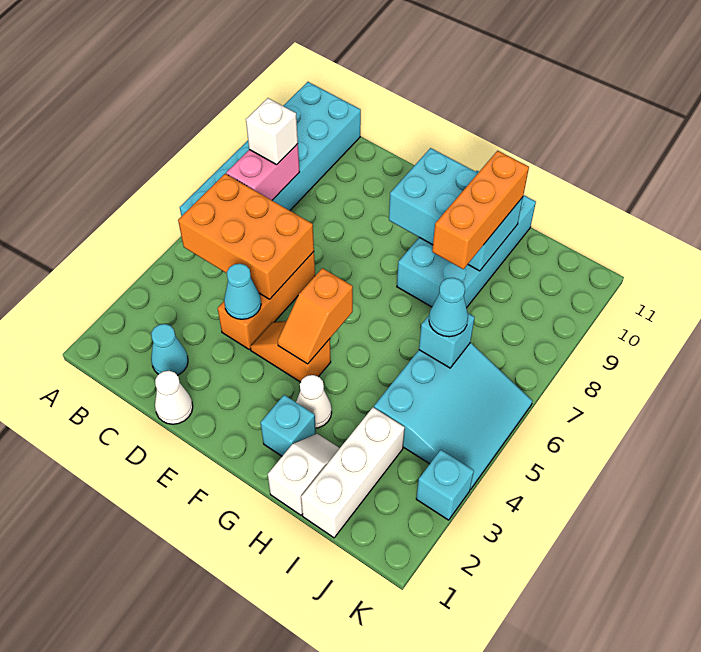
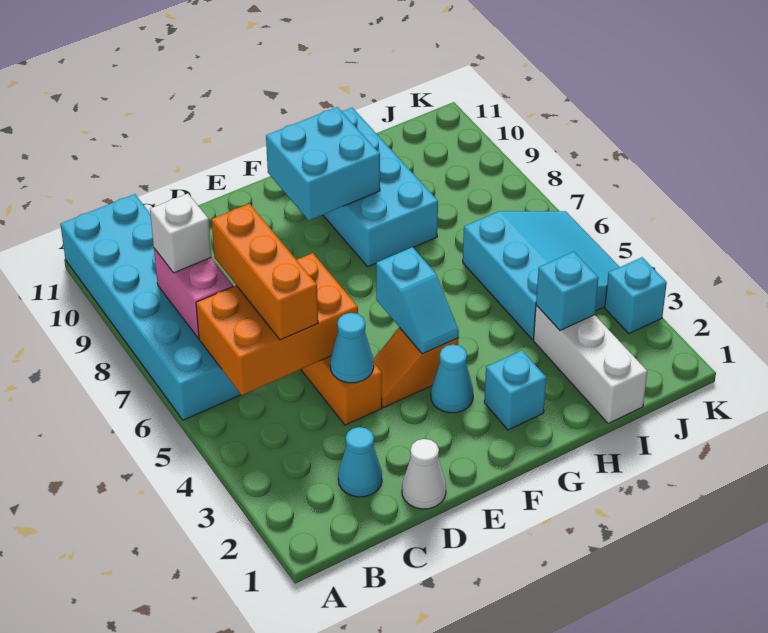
orange 1x2 slope [278,268,353,364] -> cyan 1x2 slope [376,247,459,354]
cyan 2x3 brick [389,148,523,271] -> cyan 2x2 brick [266,107,380,220]
white 1x1 cone [296,375,332,428] -> none
white 1x2 slope [268,434,340,515] -> none
orange 1x3 brick [432,151,529,269] -> orange 1x3 brick moved to [212,204,318,340]
cyan 1x1 brick [419,313,475,368] -> cyan 1x1 brick moved to [536,252,598,330]
cyan 1x1 cone [429,278,468,337] -> cyan 1x1 cone moved to [431,344,473,413]

